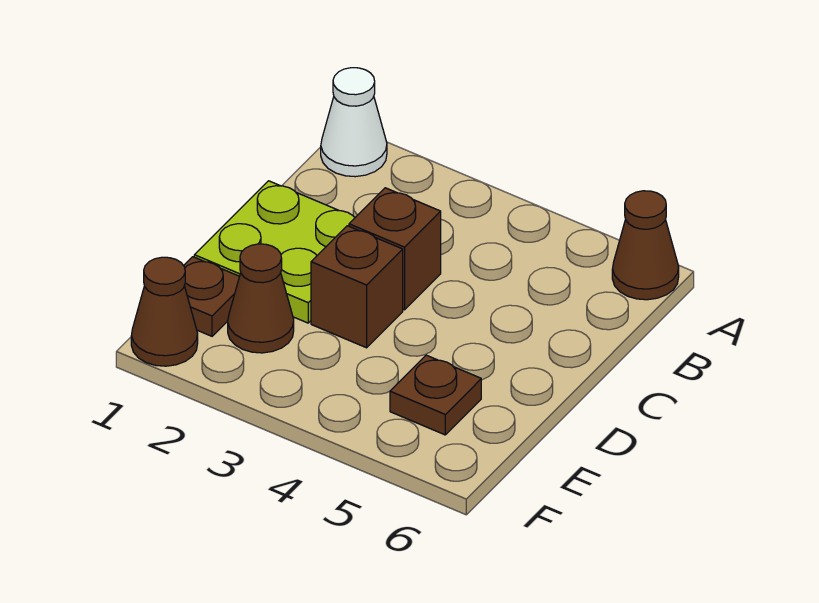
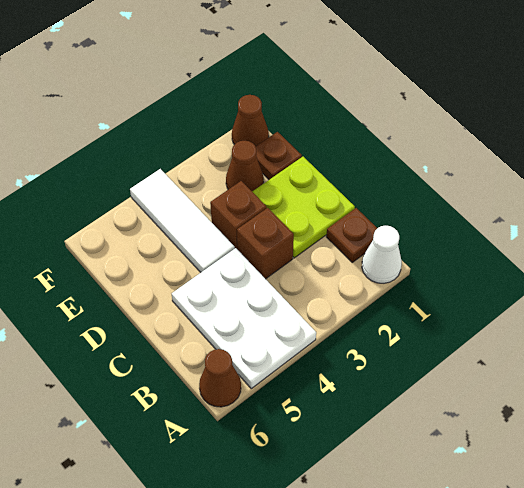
none -> white 2x3 plate [172,248,316,389]
none -> white 1x3 tile [130,169,235,272]
brown 1x1 plate [390,355,481,435] -> brown 1x1 plate moved to [326,208,377,262]

